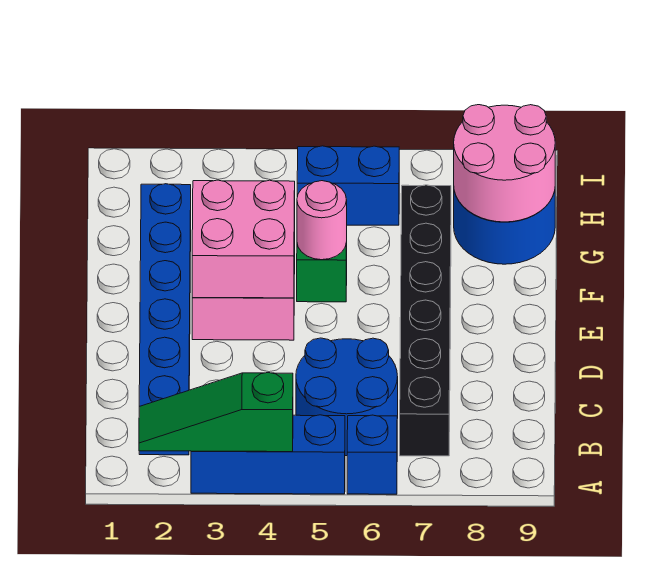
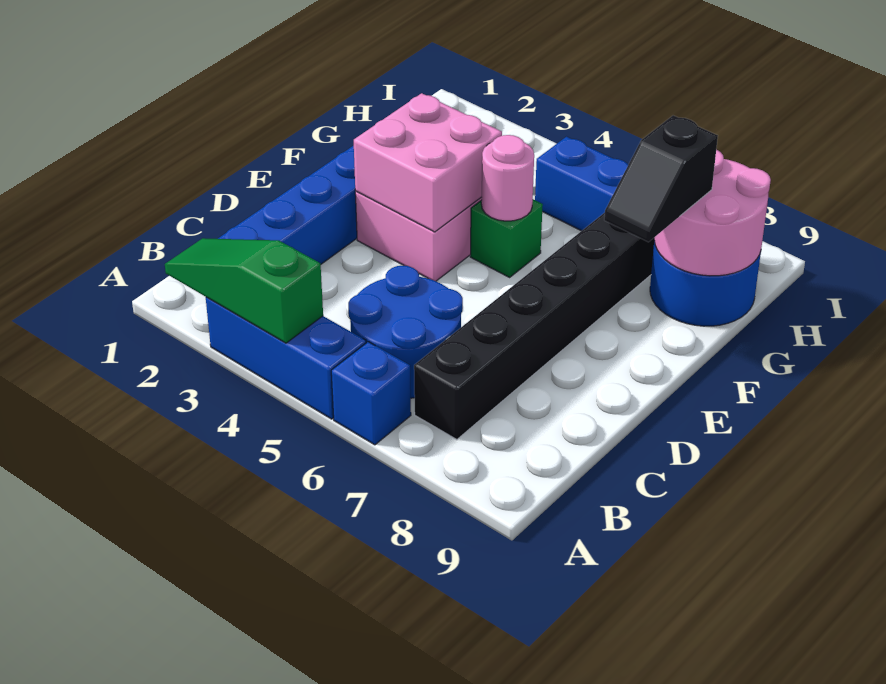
none -> black 1x2 slope [604,115,718,242]

